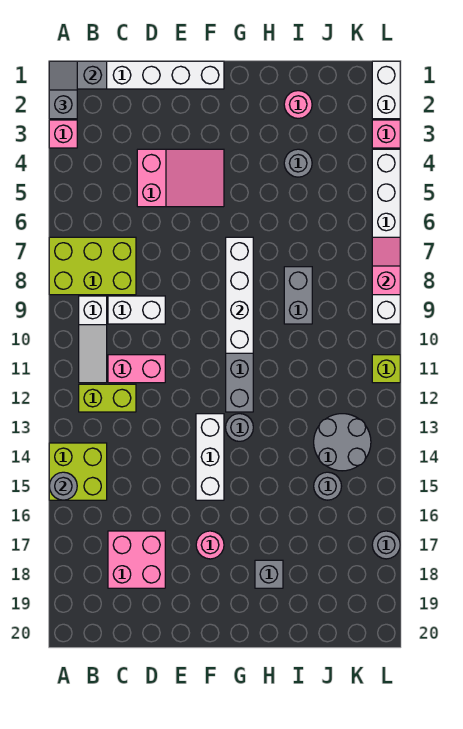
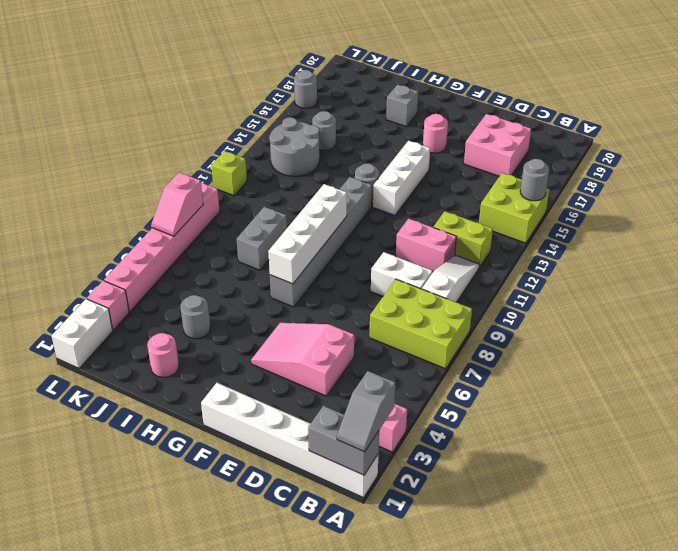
white 1x6 brick [372,149,400,324] -> pink 1x6 brick [104,183,220,312]

